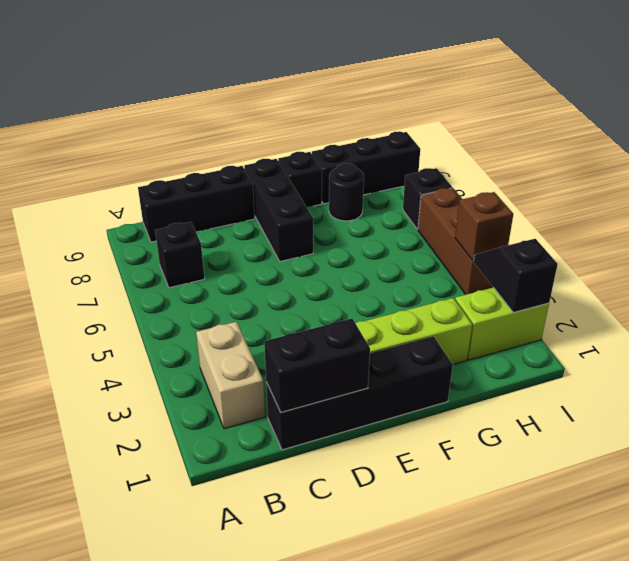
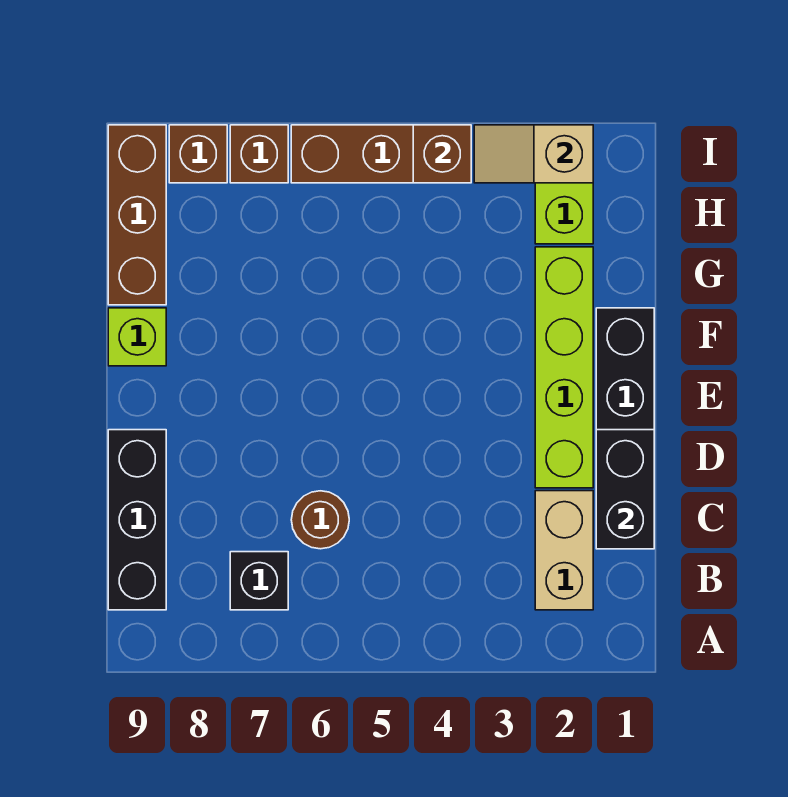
tan 1x2 brick [196,322,265,429] -> tan 1x2 brick turned to [535,491,593,610]
none -> brown 1x1 round brick [291,491,349,549]
black 1x3 brick [244,159,313,261] -> none
black 1x1 brick [278,152,322,207] -> lime 1x1 brick [108,308,166,366]
black 1x1 round brick [329,163,364,221] -> none
black 1x3 brick [312,131,420,204] -> brown 1x3 brick [108,125,166,305]
black 1x2 slope [474,239,558,313] -> tan 1x2 slope [474,125,593,183]
black 1x1 brick [403,168,452,229] -> brown 1x1 brick [230,125,288,183]
none -> brown 1x1 brick [169,125,227,183]

